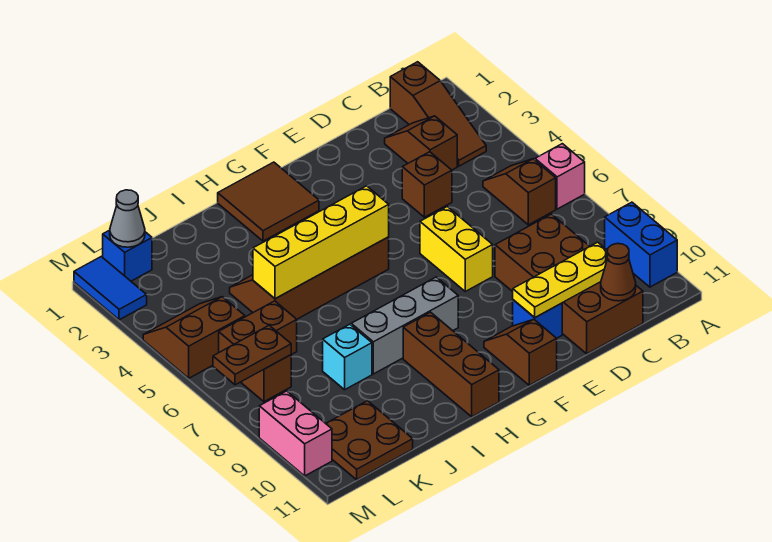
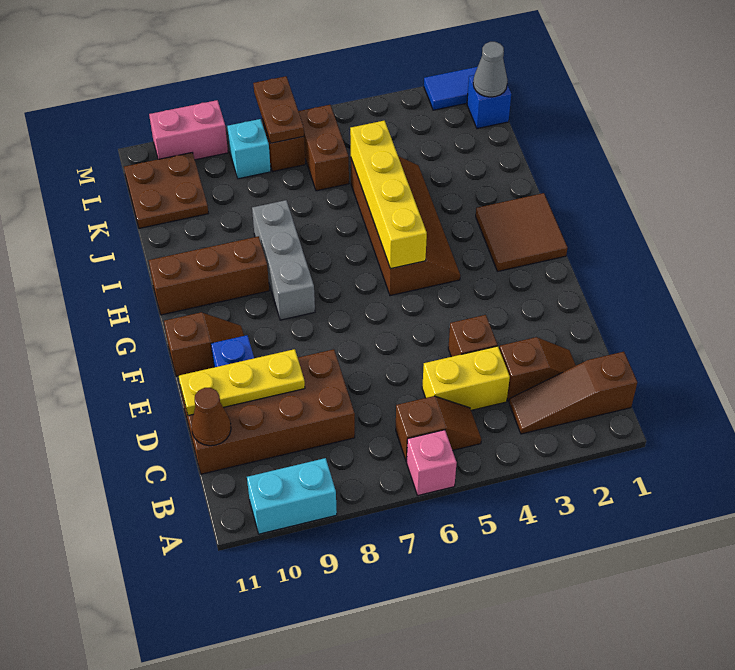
blue 1x2 brick [605,202,677,287] -> cyan 1x2 brick [247,458,337,534]
yellow 1x3 plate [513,242,607,318] -> yellow 1x3 plate turned to [179,349,305,416]
yellow 1x2 brick [420,207,493,291] -> yellow 1x2 brick moved to [422,346,510,410]
cyan 1x1 brick [323,324,372,390] -> cyan 1x1 brick moved to [227,119,271,179]
brown 2x2 slope [143,297,245,378] -> none

